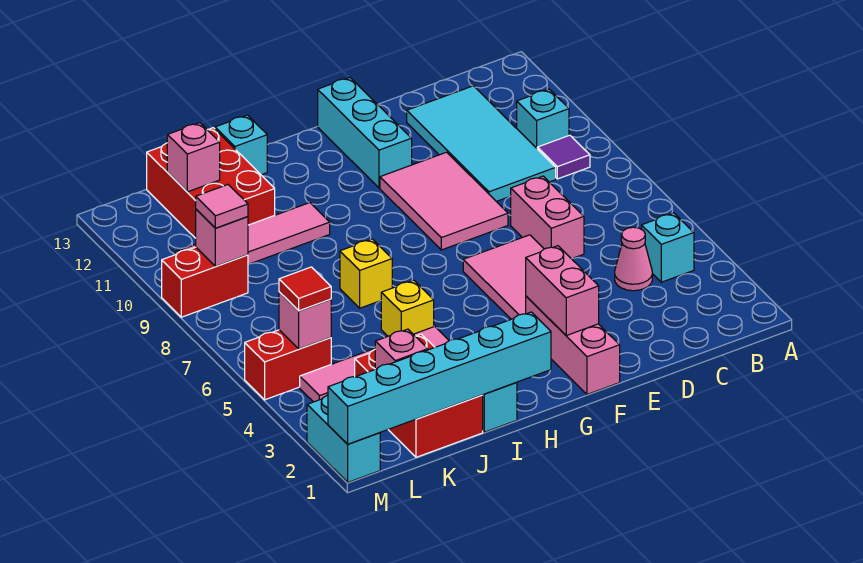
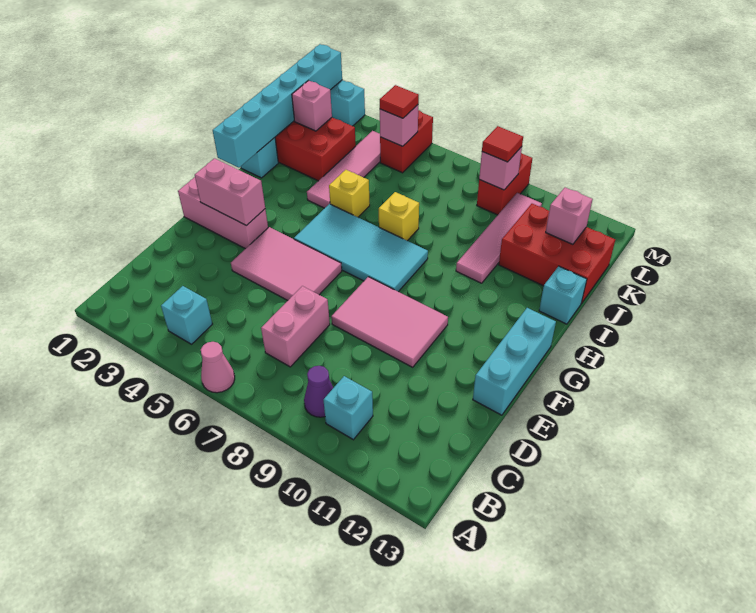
purple 1x1 tile [537,135,590,179] -> purple 1x1 cone [304,366,333,417]
pink 1x1 cone [615,227,652,291] -> pink 1x1 cone moved to [201,342,235,393]
cyan 2x4 tile [407,86,556,202] -> cyan 2x4 tile moved to [294,204,428,292]
pink 1x2 brick [511,176,584,259] -> pink 1x2 brick turned to [261,286,330,367]
cyan 1x3 brick [318,78,412,188] -> cyan 1x3 brick turned to [473,308,556,415]
pink 1x1 tile [196,185,248,228] -> red 1x1 tile [482,126,523,162]

